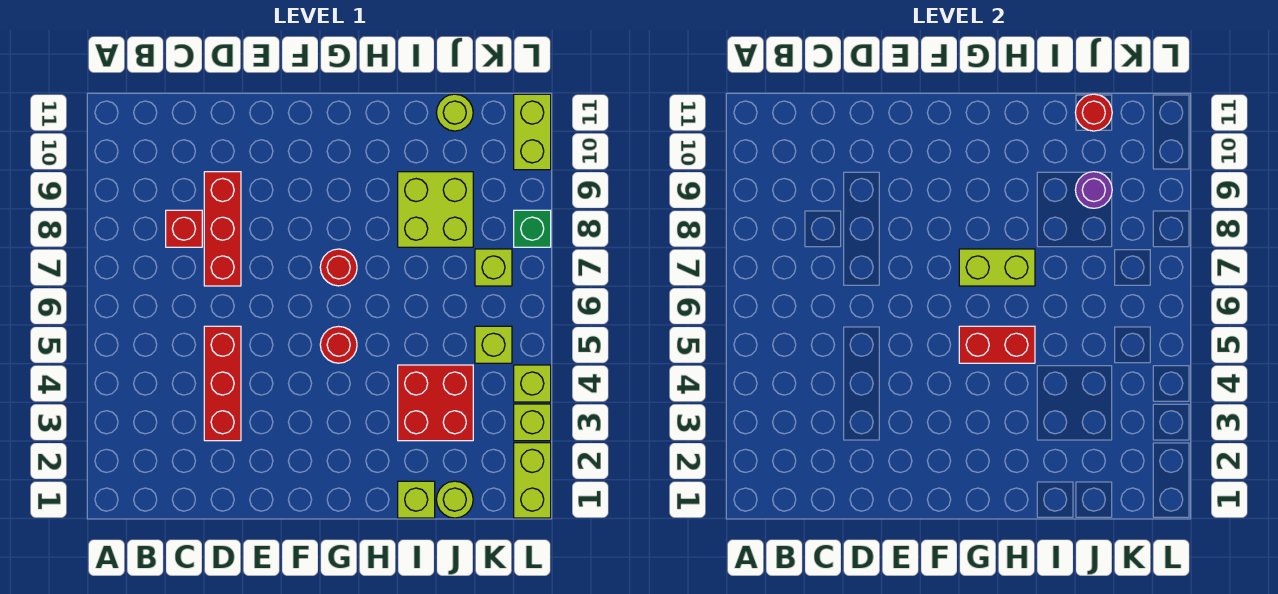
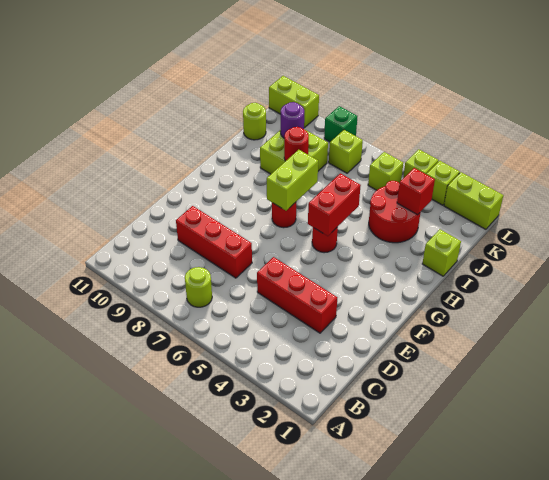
red 1x1 brick [166,210,202,247] -> red 1x1 brick moved to [397,168,435,215]
red 2x2 brick [398,365,473,441] -> red 2x2 round brick [369,181,421,243]
lime 1x1 round brick [436,481,473,518] -> lime 1x1 round brick moved to [185,267,212,307]
red 1x1 round brick [1075,94,1112,131] -> red 1x1 round brick moved to [284,127,309,161]

